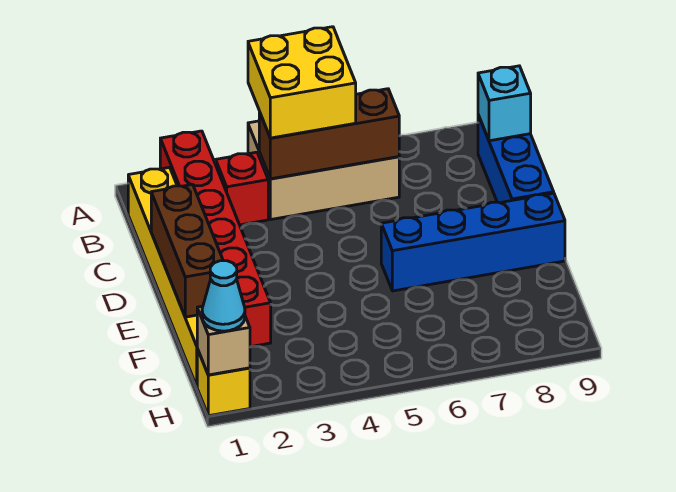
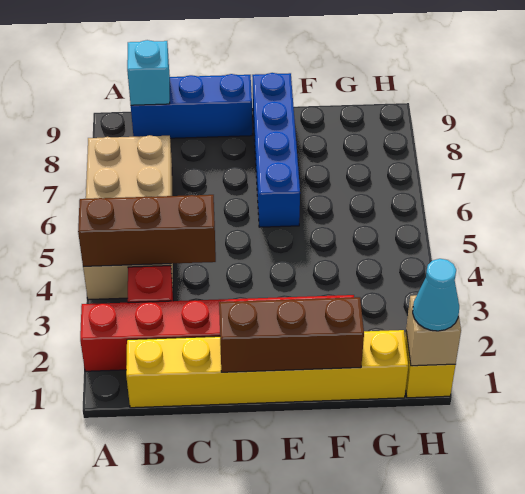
tan 2x3 brick [248,121,399,220] -> tan 2x4 brick [83,135,173,300]
yellow 2x2 brick [248,27,356,138] -> none
brown 1x3 brick [259,89,399,179] -> brown 1x3 brick turned to [78,195,216,266]

